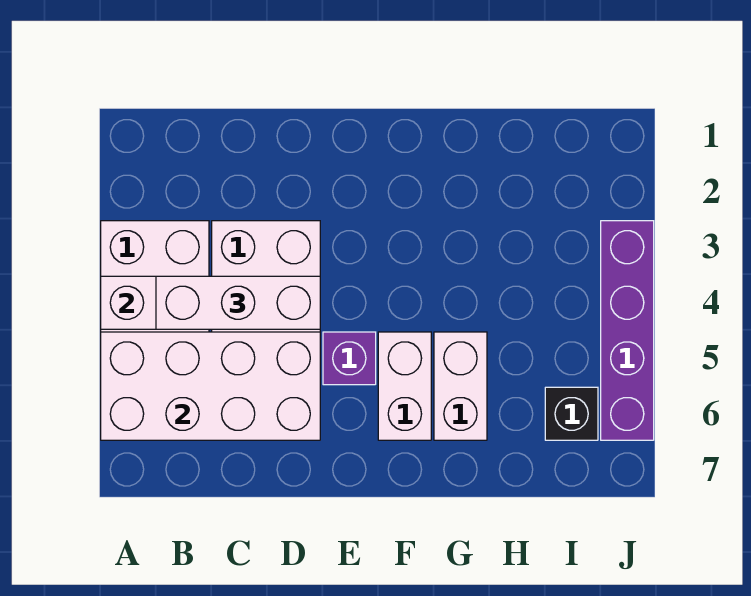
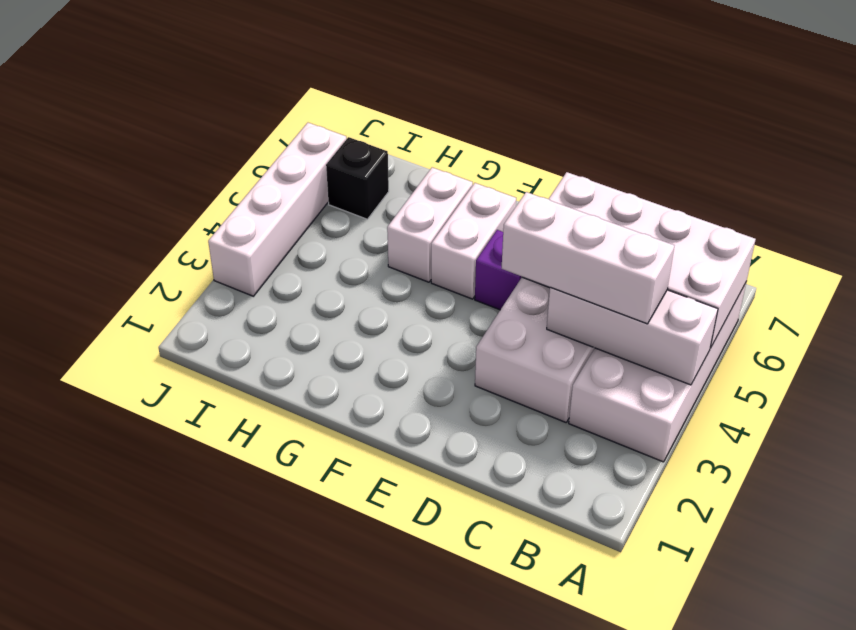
purple 1x4 brick [601,221,654,440] -> white 1x4 brick [208,123,347,296]

